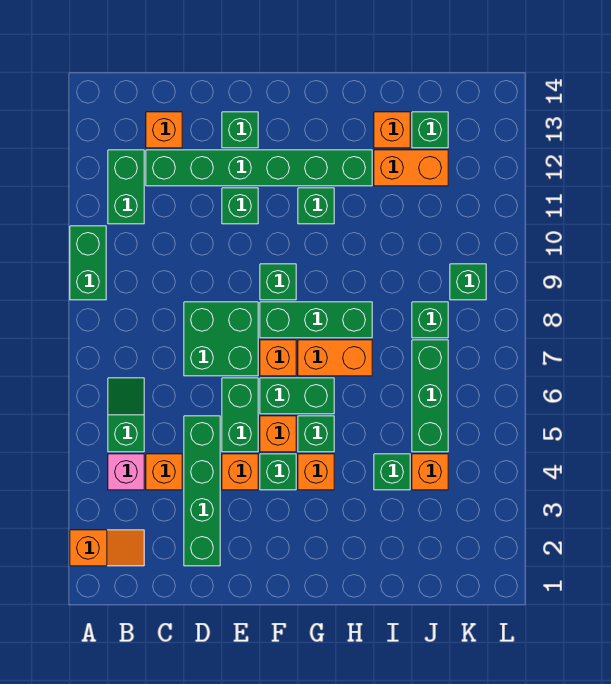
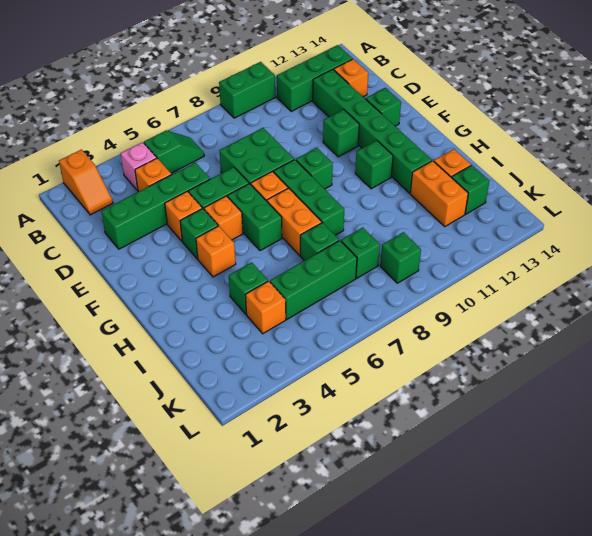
green 1x2 brick [108,150,144,224] -> green 1x3 brick [277,45,352,111]
green 1x1 brick [298,416,334,452] -> green 1x1 brick moved to [300,223,339,261]

